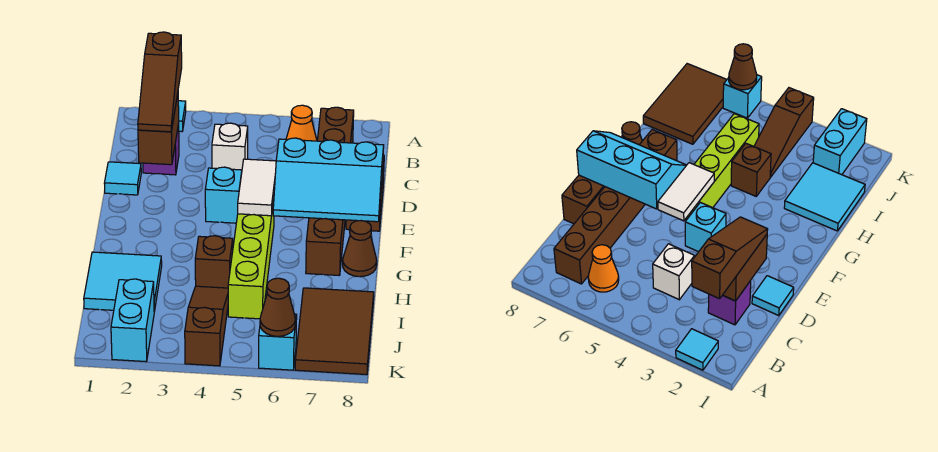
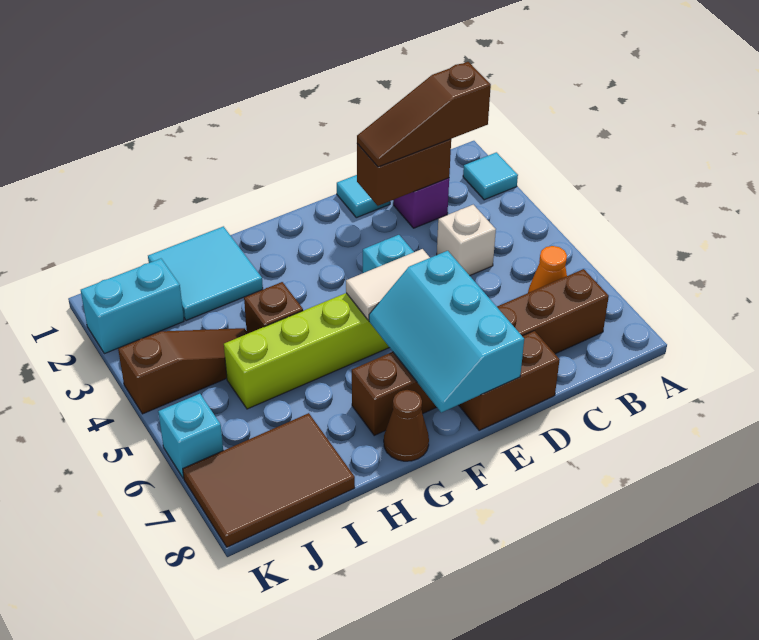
brown 1x1 cone [260,278,295,336] -> none

